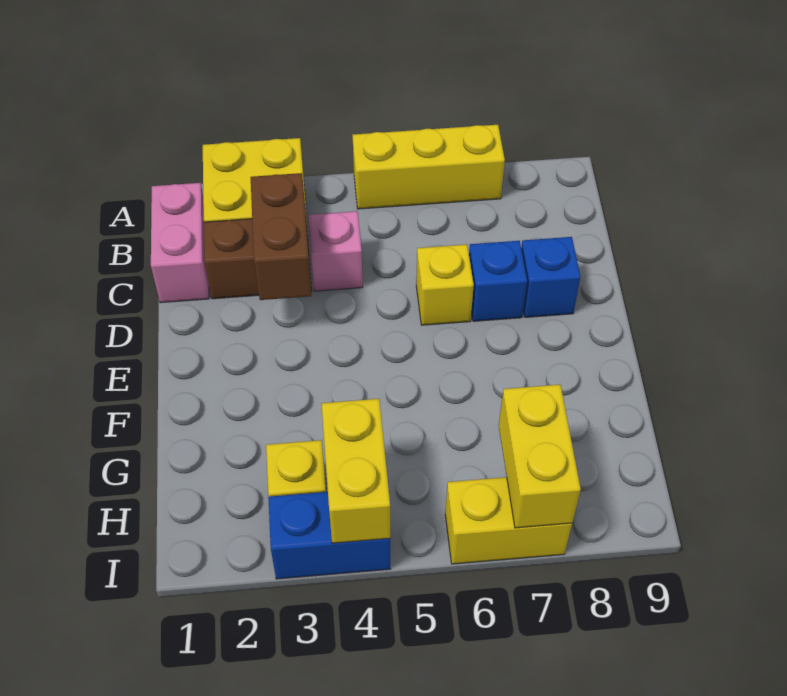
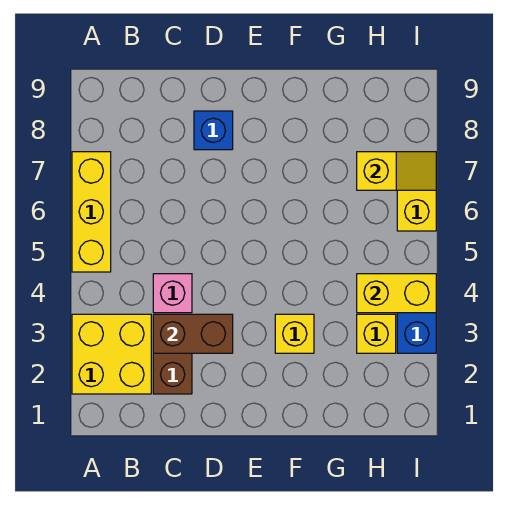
pink 1x2 brick [151,183,209,303] -> none
yellow 1x1 brick [416,244,474,325] -> yellow 1x1 brick moved to [275,314,314,353]
blue 1x1 brick [469,241,527,321] -> none
yellow 1x2 brick [499,384,581,528] -> yellow 1x2 slope [357,152,436,190]

